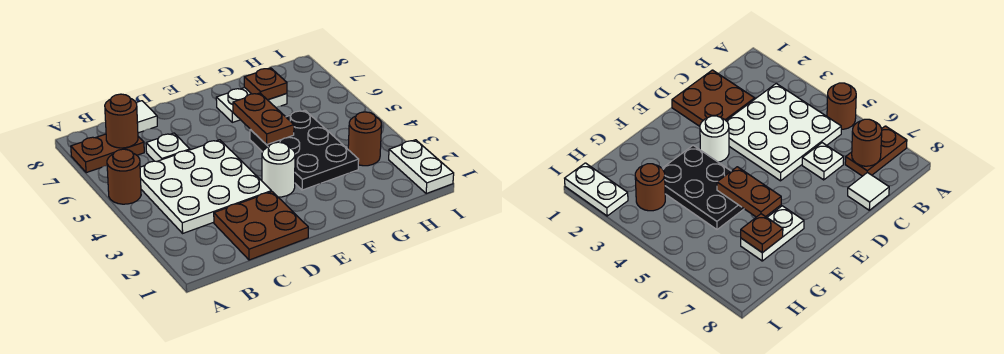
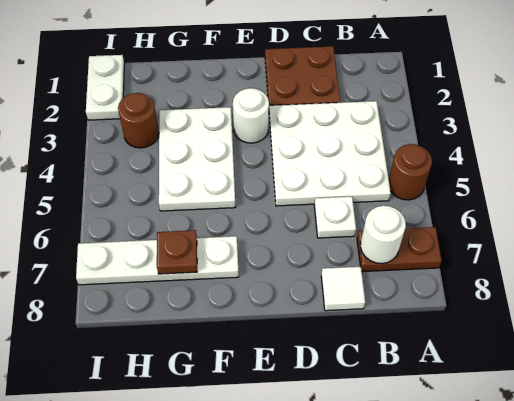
brown 1x1 round brick [105,94,138,148] -> white 1x1 round brick [361,206,406,264]
black 2x3 plate [250,110,359,190] -> white 2x3 plate [159,107,235,211]
brown 1x2 plate [233,93,294,145] -> none
white 1x2 plate [216,88,287,122] -> white 1x4 plate [76,236,239,285]

